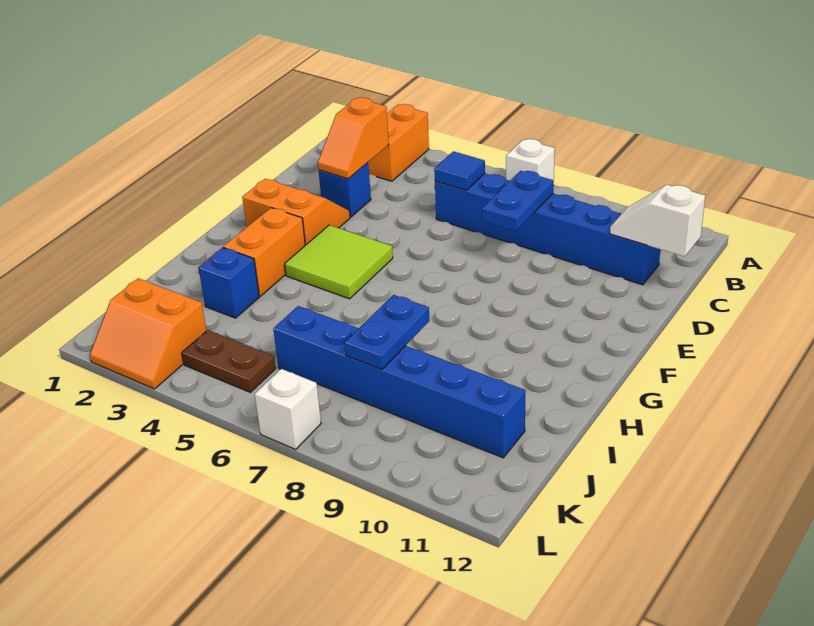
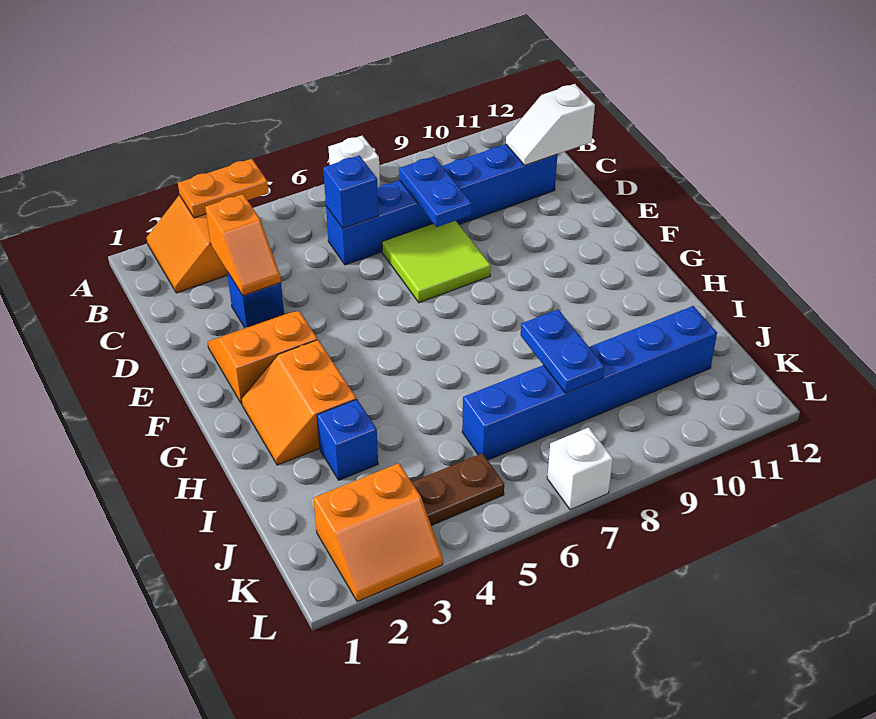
none -> orange 1x2 plate [178,159,269,218]
blue 1x1 tile [434,151,485,190] -> blue 1x1 brick [323,155,378,228]
lime 2x2 tile [285,225,393,299] -> lime 2x2 tile moved to [382,221,491,303]

